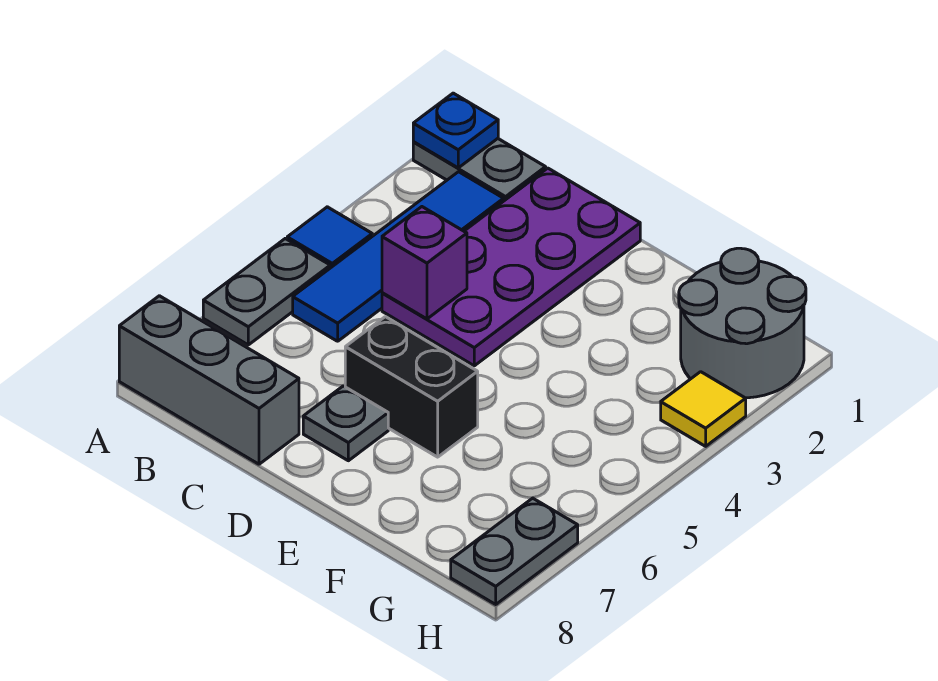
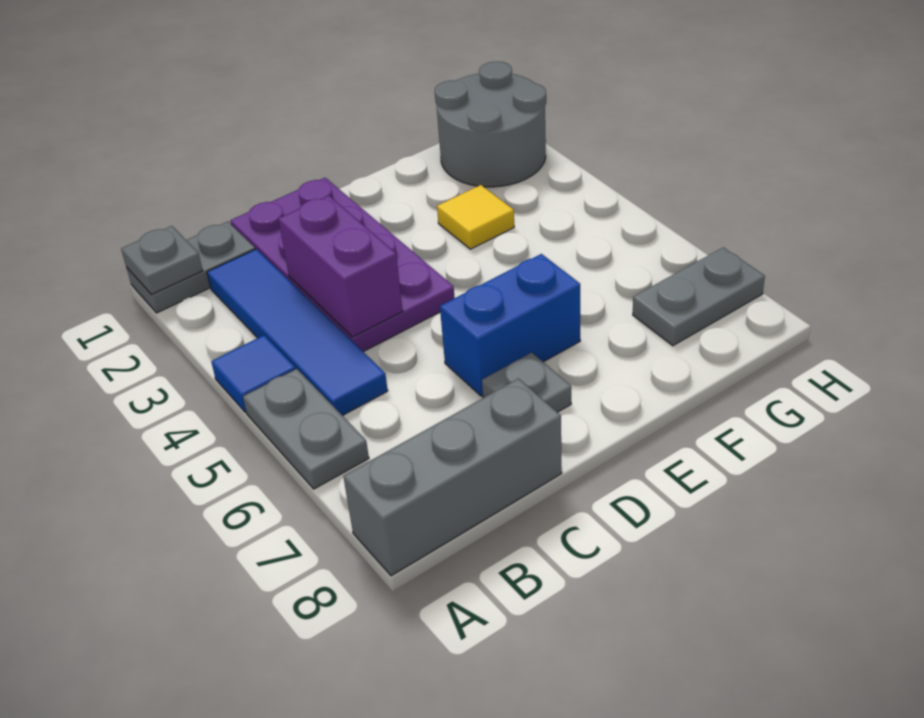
blue 1x1 plate [413,93,498,168] -> grey 1x1 plate [121,226,203,295]
purple 1x1 brick [382,207,467,319] -> purple 1x2 brick [278,195,403,337]
black 1x2 brick [345,317,478,457] -> blue 1x2 brick [440,254,580,396]
yellow 1x1 tile [661,372,746,446] -> yellow 1x1 tile moved to [437,185,514,249]
grey 1x2 plate [451,498,578,604] -> grey 1x2 plate turned to [633,248,765,346]

